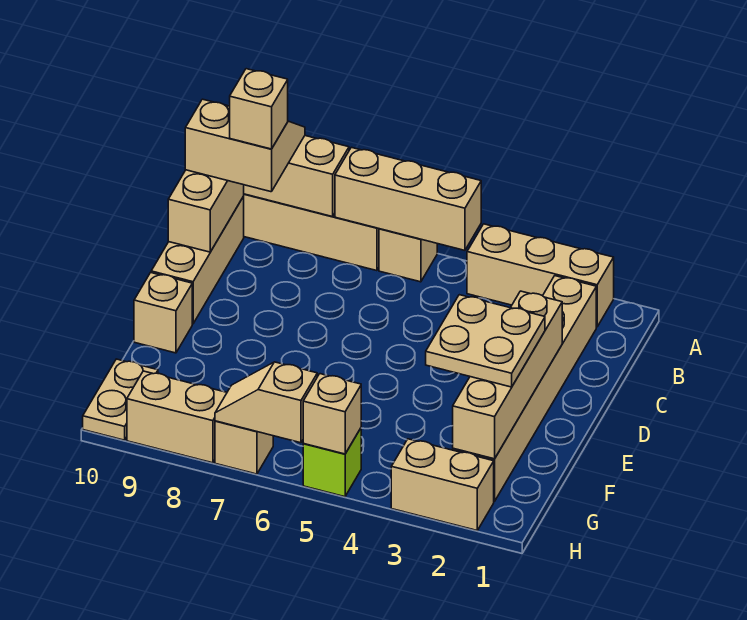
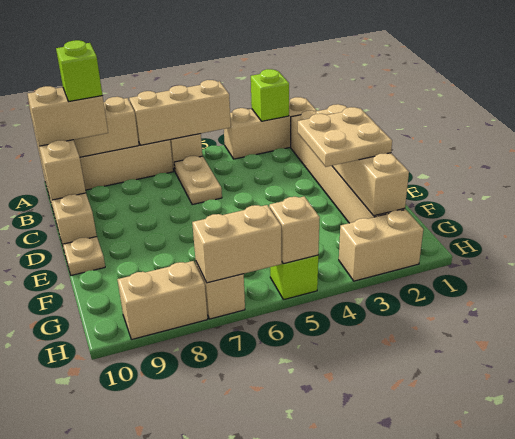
none -> lime 1x1 brick [251,69,289,121]
tan 1x1 brick [230,69,288,149] -> lime 1x1 brick [56,40,103,101]
tan 1x1 brick [134,273,192,353] -> tan 1x1 plate [63,237,105,275]
tan 1x2 plate [83,359,158,440] -> tan 1x2 plate moved to [174,156,222,205]
tan 1x2 slope [215,362,317,443] -> tan 1x2 brick [192,205,282,283]

